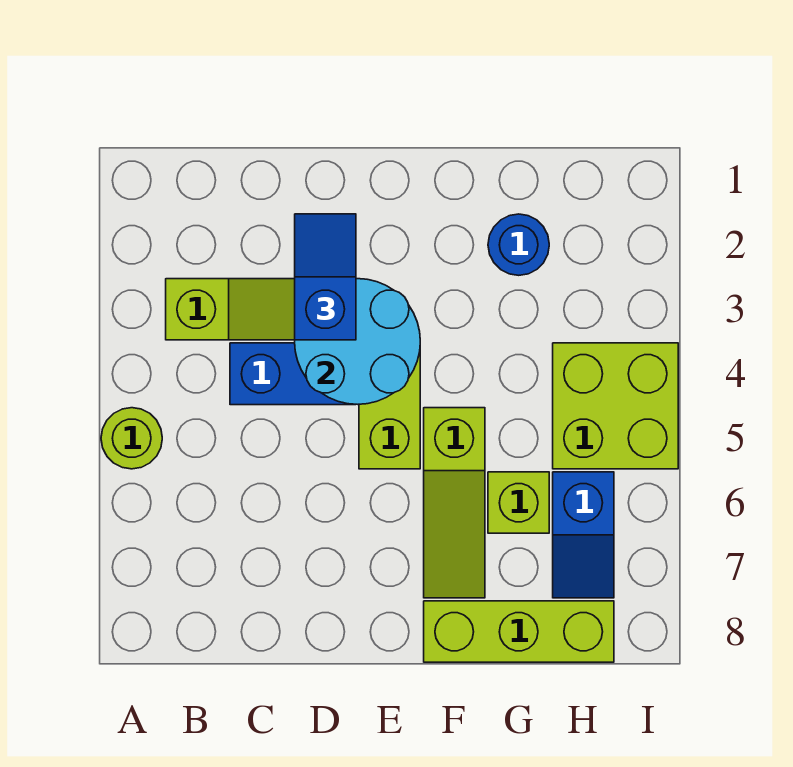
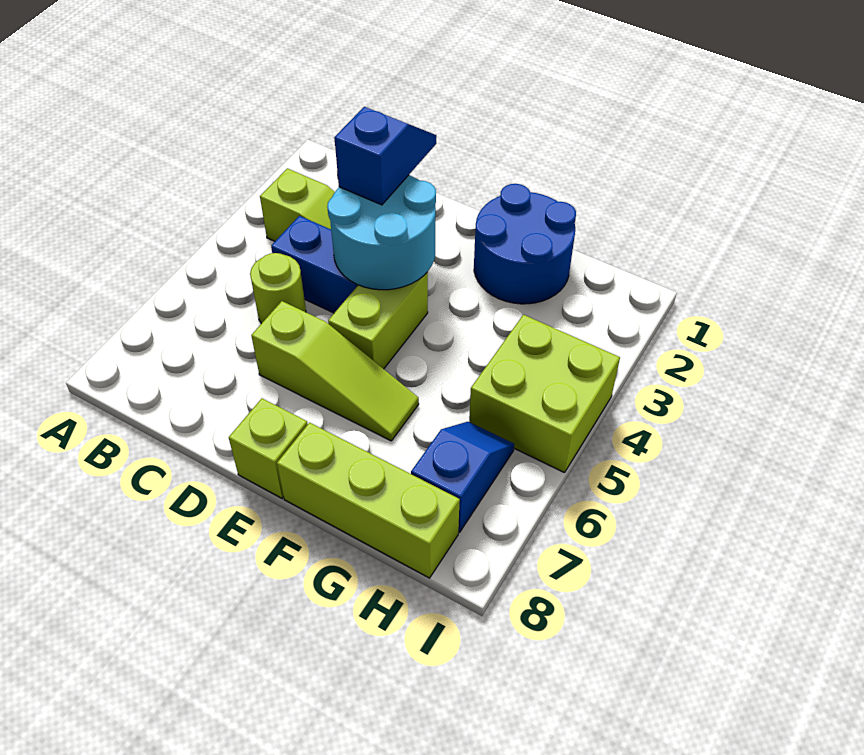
lime 1x1 round brick [101,408,162,469] -> lime 1x1 round brick moved to [250,253,306,324]
lime 1x3 slope [424,408,485,598] -> lime 1x3 slope turned to [251,301,419,441]
blue 1x1 round brick [488,214,549,275] -> blue 2x2 round brick [474,184,576,304]
lime 1x1 brick [488,472,549,533] -> lime 1x1 brick moved to [229,398,308,498]
blue 1x2 slope [553,472,614,598] -> blue 1x2 slope turned to [411,422,514,533]

